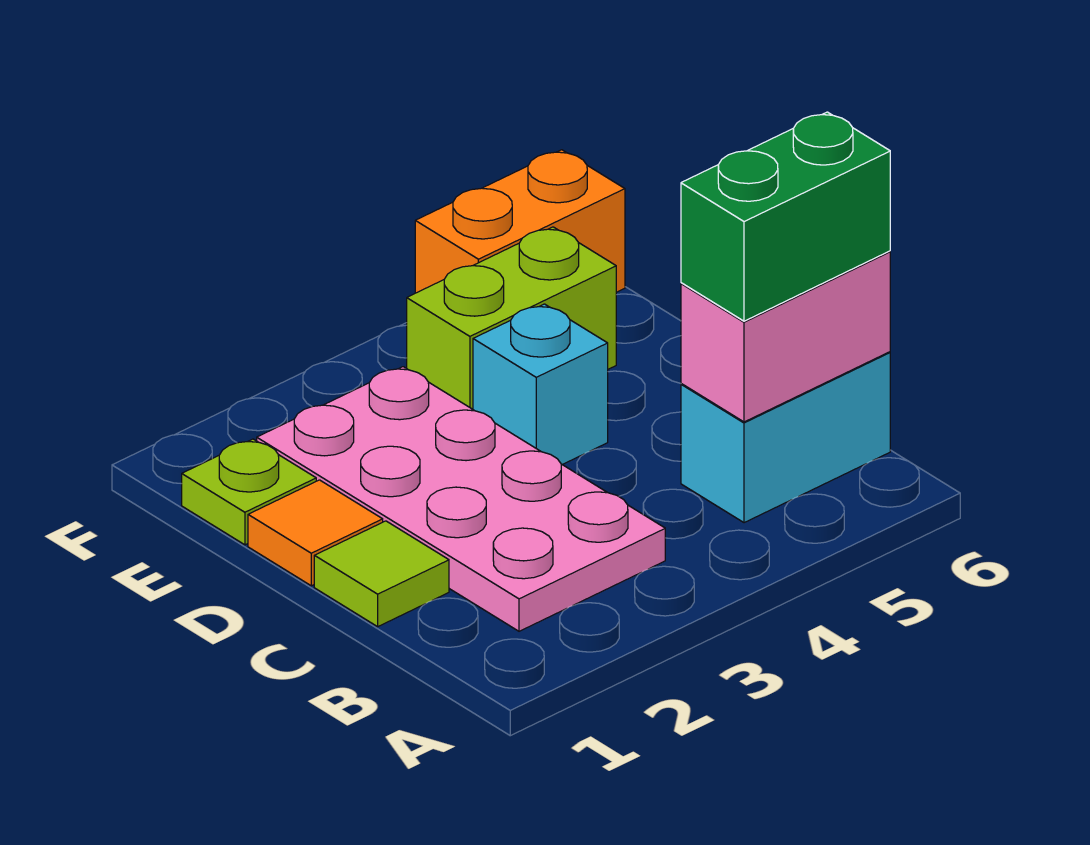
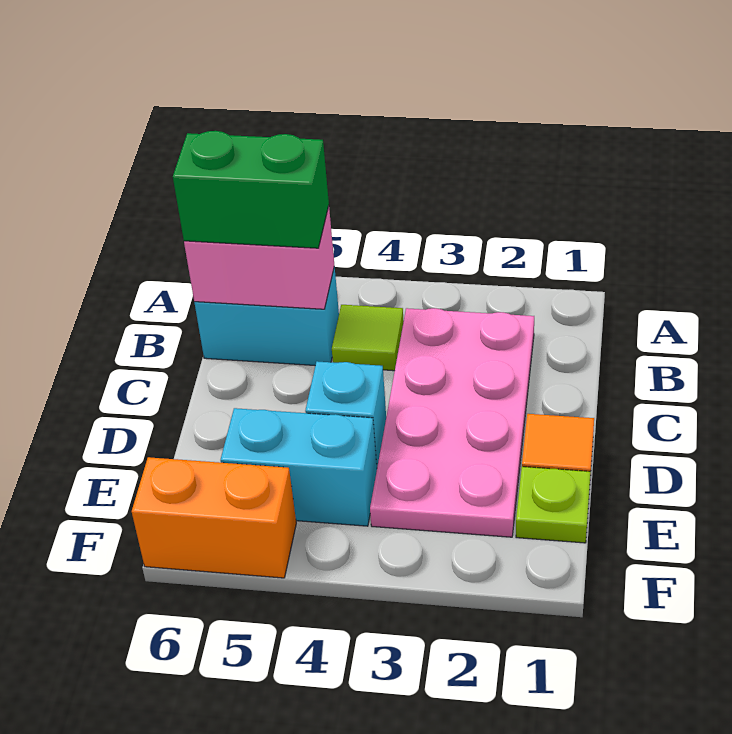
lime 1x1 tile [314,521,449,627] -> lime 1x1 tile moved to [332,305,404,371]
lime 1x2 brick [407,227,616,409] -> cyan 1x2 brick [221,408,377,526]

